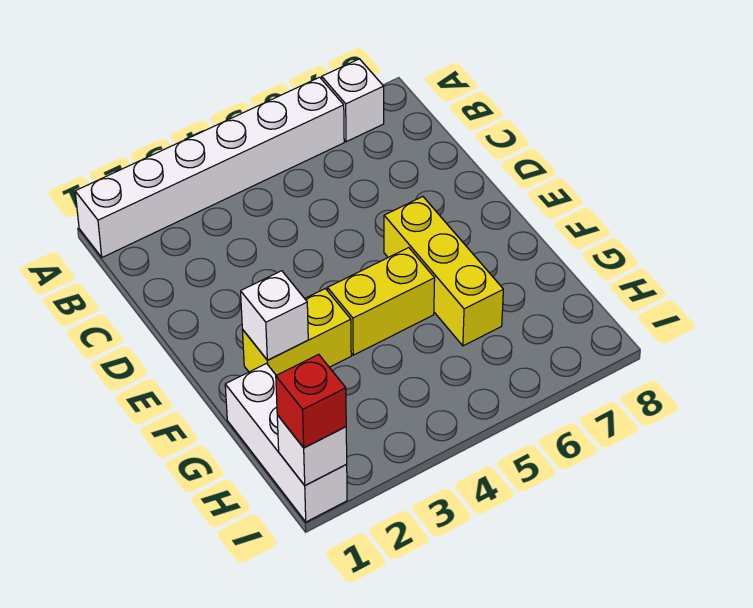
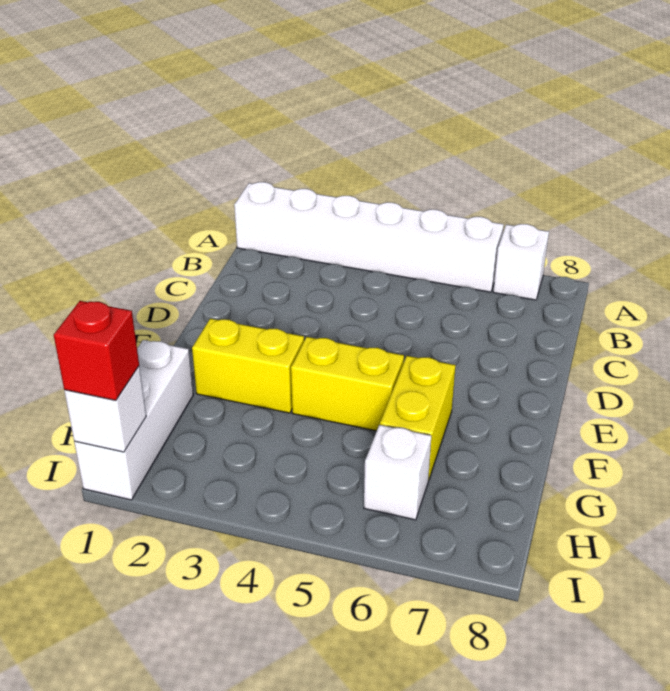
yellow 1x3 brick [384,197,503,346] -> yellow 1x2 brick [380,356,456,480]
white 1x1 brick [241,271,308,360] -> white 1x1 brick moved to [364,425,431,520]

